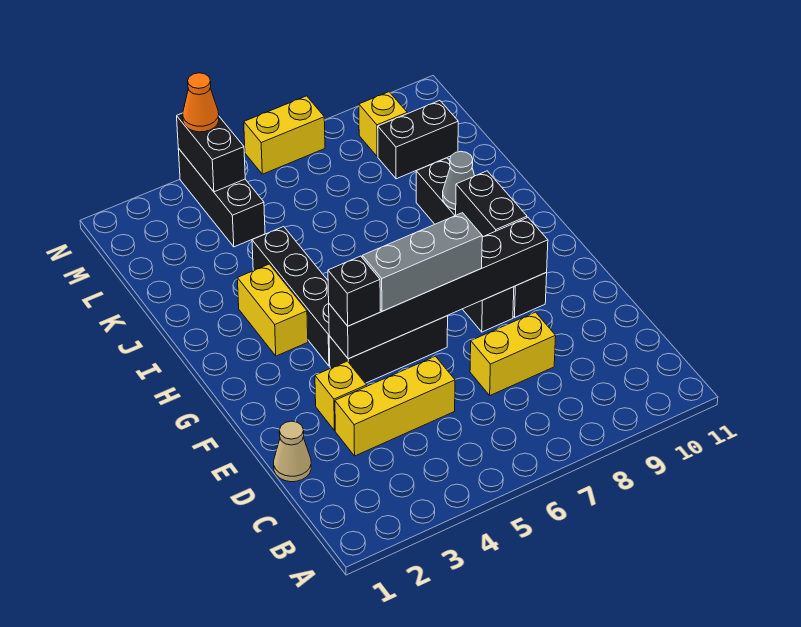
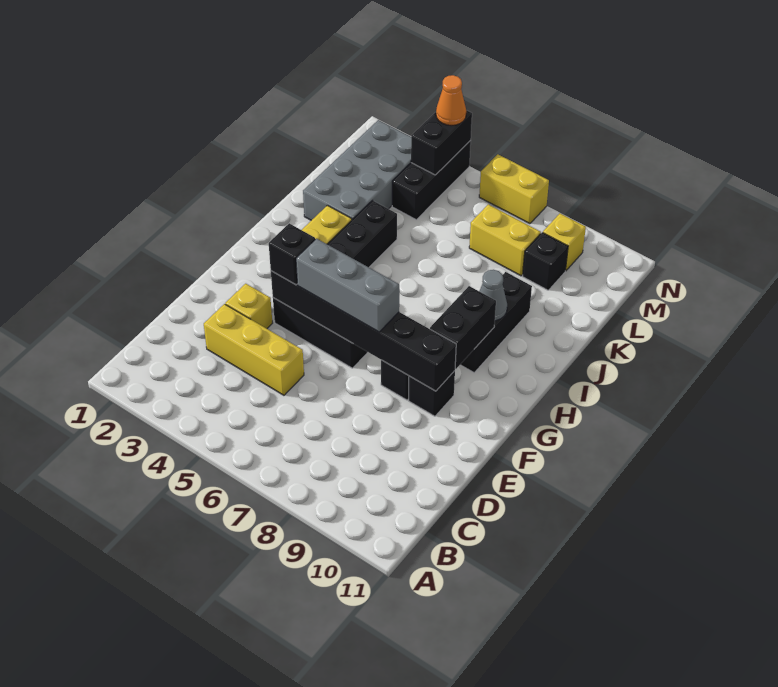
tan 1x1 cone [274,421,311,482] -> none
yellow 1x2 brick [470,312,556,395] -> yellow 1x2 brick moved to [469,204,541,276]
none -> grey 2x4 brick [303,120,411,220]
black 1x2 brick [378,101,458,179] -> black 1x1 brick [523,233,568,290]

